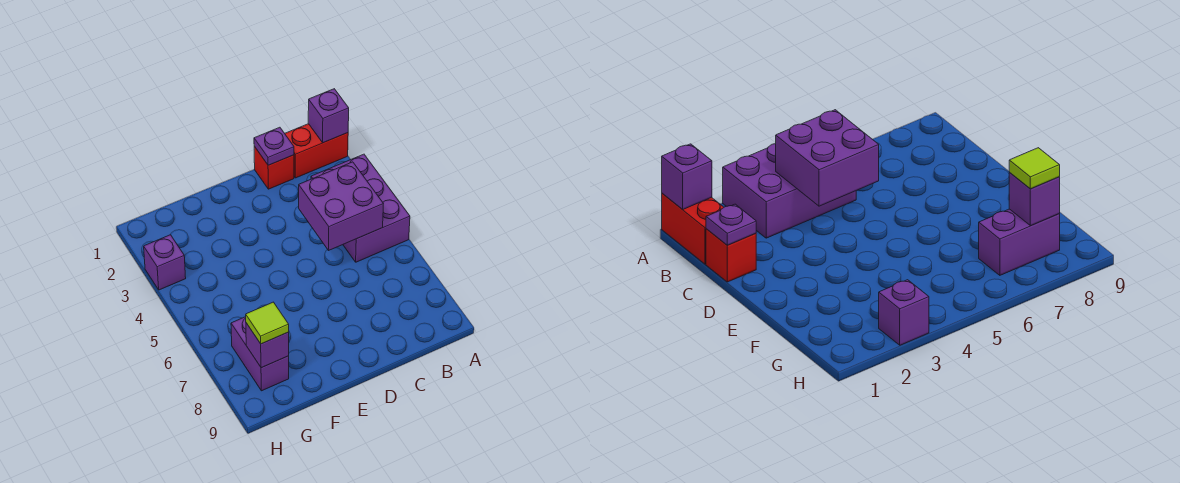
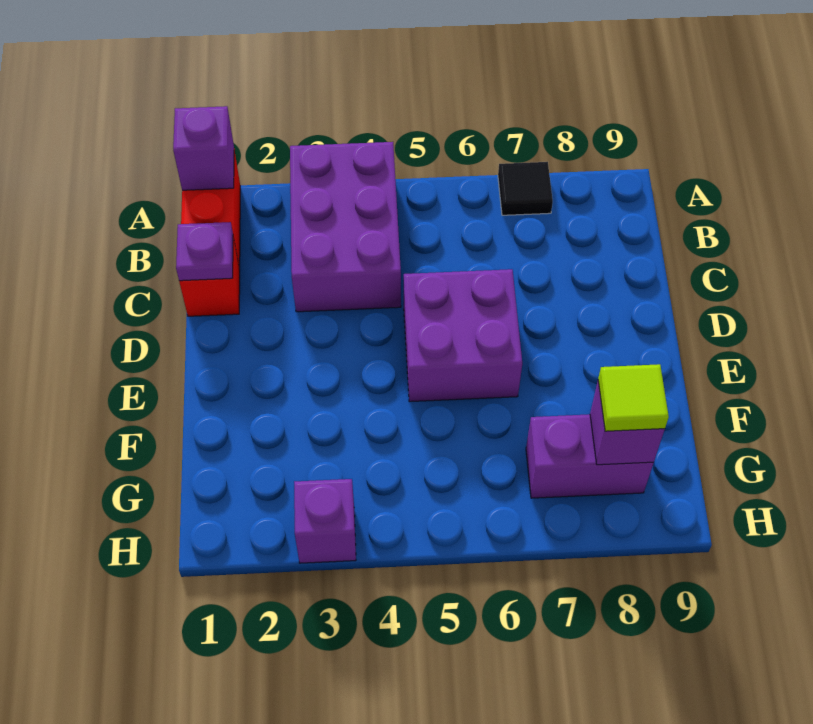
purple 2x3 brick [311,154,410,262] -> purple 2x3 brick turned to [290,142,401,312]
none -> black 1x1 tile [498,162,553,215]
purple 2x2 brick [299,162,383,251] -> purple 2x2 brick moved to [404,269,522,402]

